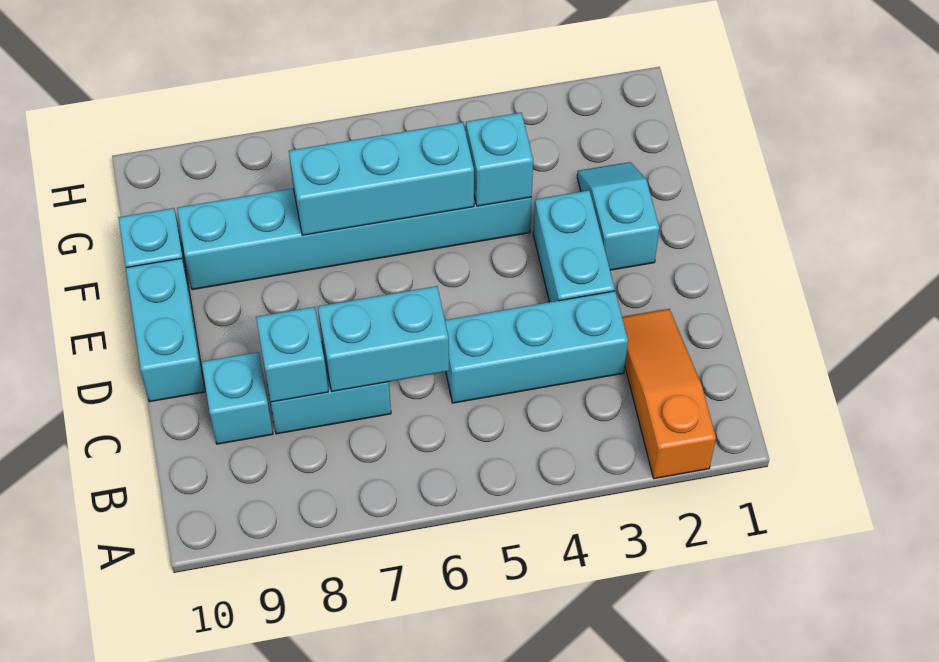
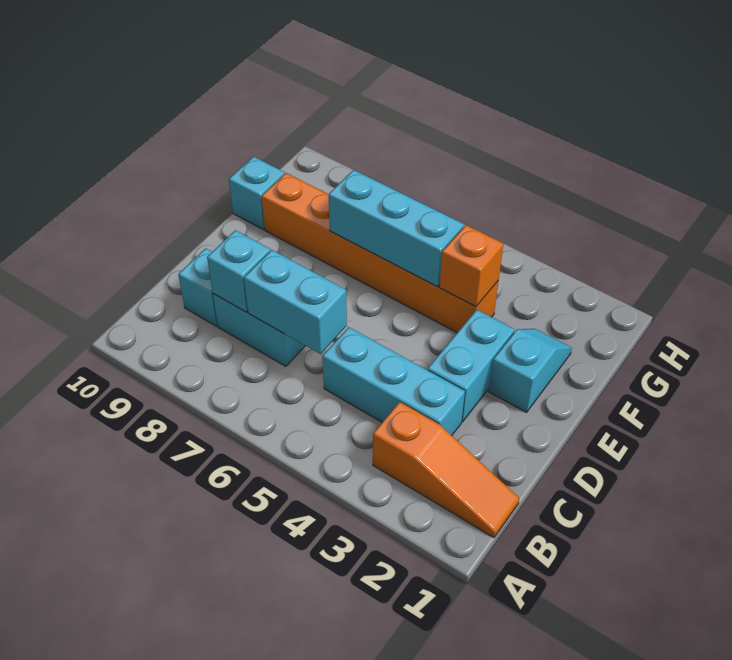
orange 1x3 slope [622,309,716,479] -> orange 1x3 slope turned to [373,402,519,537]
cyan 1x2 brick [126,258,205,402] -> none
cyan 1x6 brick [177,189,532,290] -> orange 1x6 brick [262,173,498,333]
cyan 1x1 brick [466,113,533,206] -> orange 1x1 brick [439,225,503,307]

